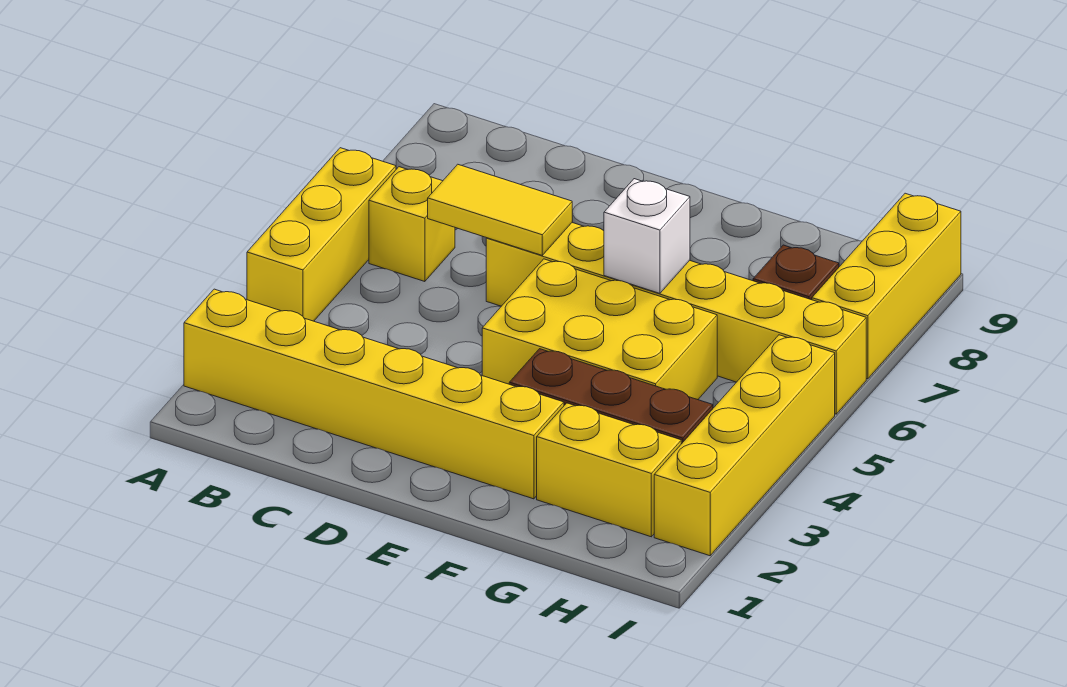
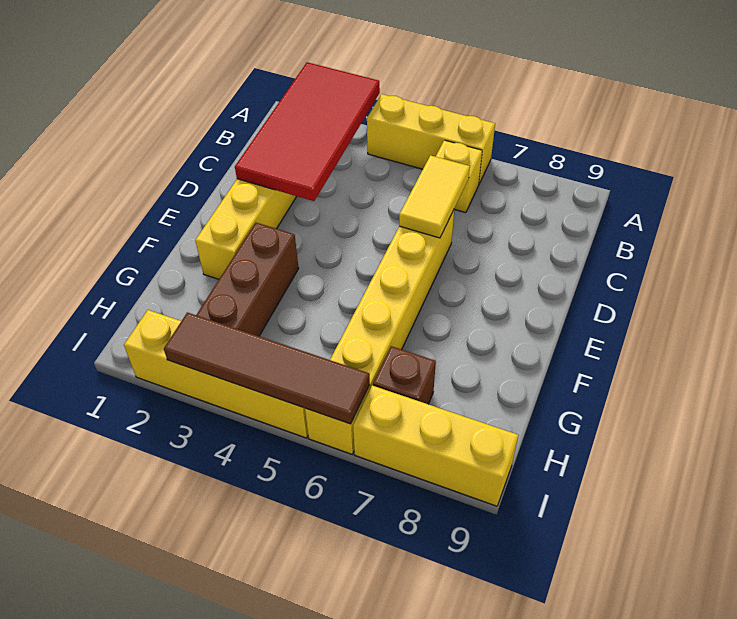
none -> red 2x4 tile [235,62,380,201]
yellow 2x3 brick [482,259,717,400] -> none
white 1x1 brick [604,179,690,293] -> none
yellow 1x2 brick [537,403,681,537] -> none
none -> brown 1x4 tile [164,312,370,424]

